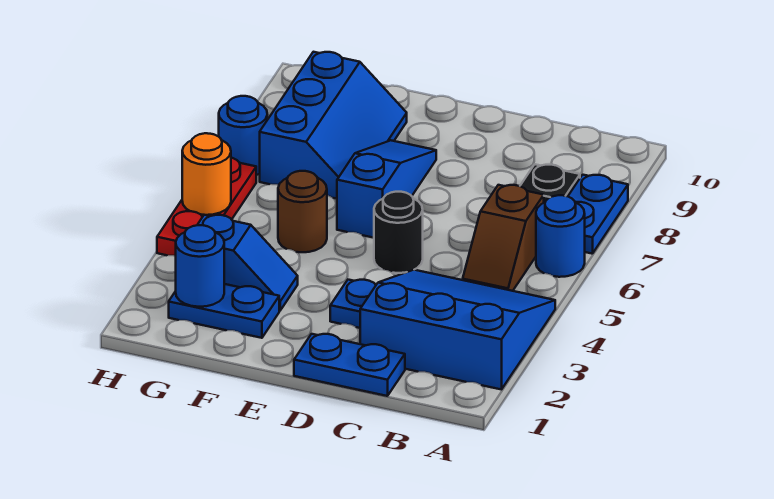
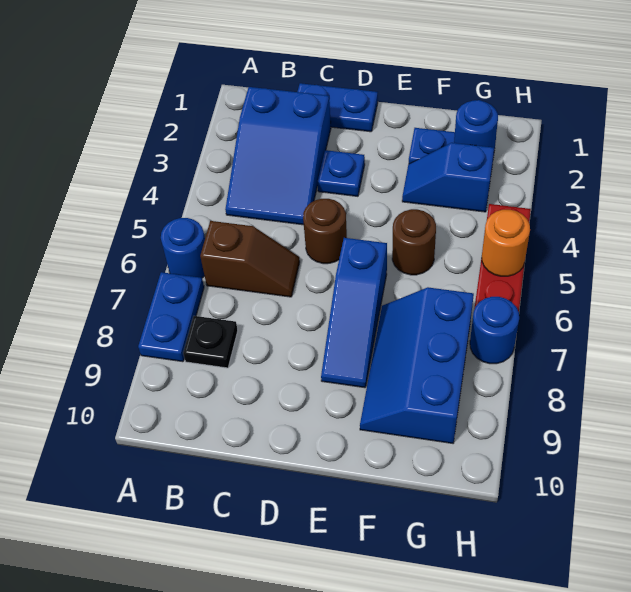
blue 3x3 slope [360,270,555,390] -> blue 2x3 slope [225,87,331,225]
brown 1x2 slope [463,185,544,291] -> brown 1x2 slope turned to [200,221,300,297]
black 1x1 round brick [374,192,423,273] -> brown 1x1 round brick [303,199,347,264]

